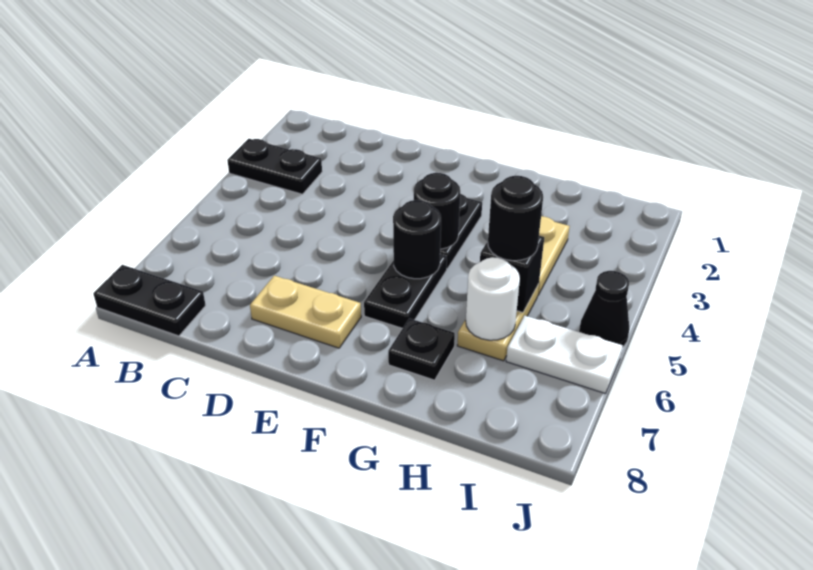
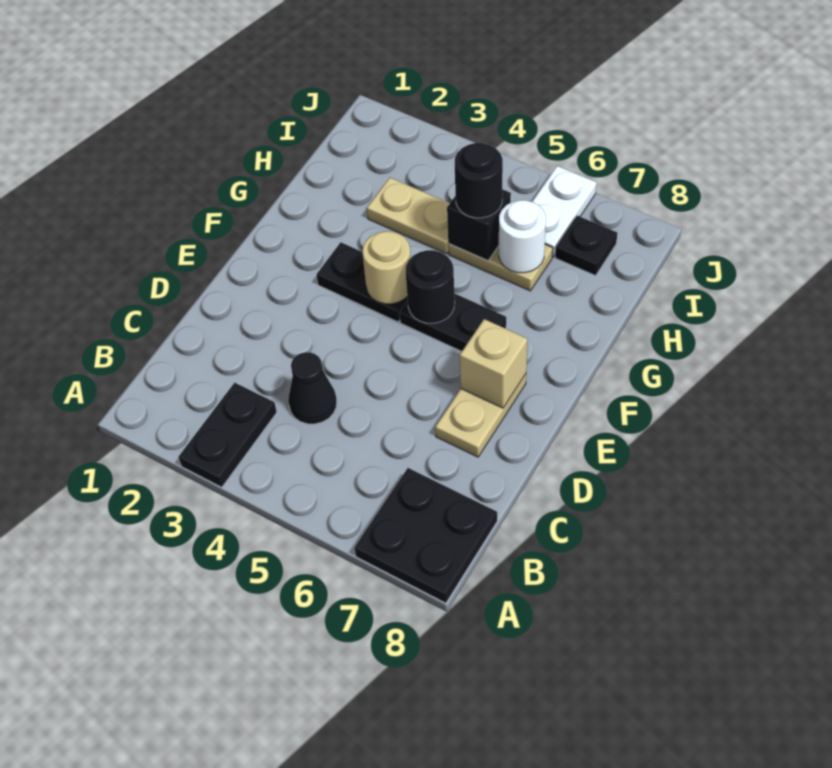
black 1x2 plate [93,265,206,336] -> black 2x2 plate [354,468,497,603]
none -> tan 1x1 brick [460,319,527,408]
black 1x1 round brick [414,173,460,249] -> tan 1x1 round brick [362,231,411,304]
black 1x1 plate [388,318,455,380] -> black 1x1 plate moved to [555,216,617,276]
black 1x1 cone [579,271,629,347] -> black 1x1 cone moved to [288,352,337,424]

